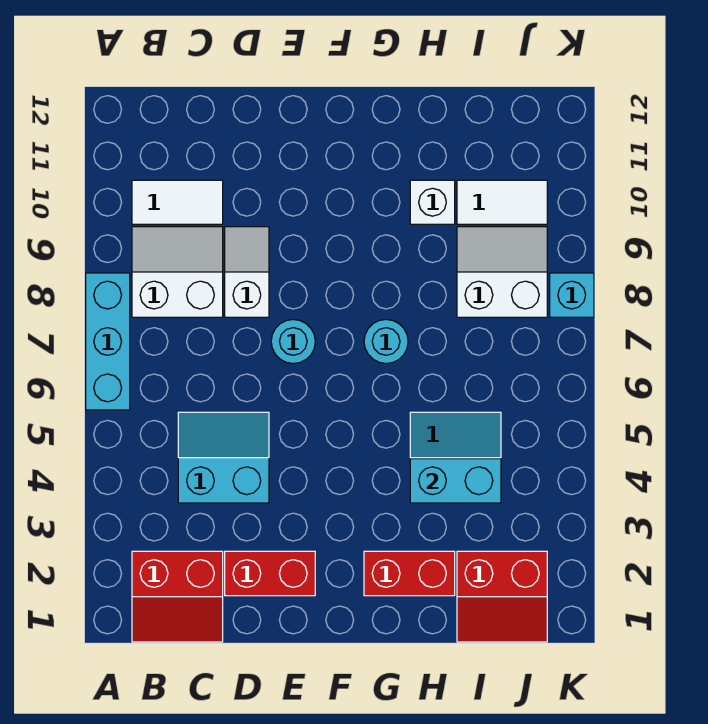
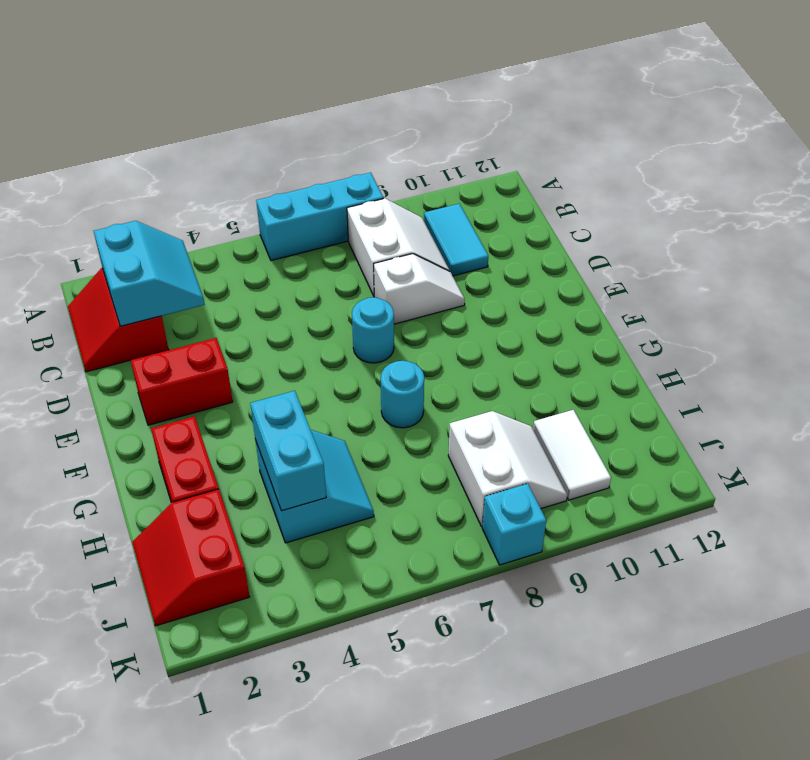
white 1x2 tile [132,180,223,224] -> cyan 1x2 tile [424,204,488,276]
cyan 2x2 slope [178,412,269,503] -> cyan 2x2 slope moved to [94,221,205,326]
red 1x2 brick [225,551,315,596] -> red 1x2 brick turned to [131,338,233,425]
white 1x1 brick [410,180,455,224] -> none

